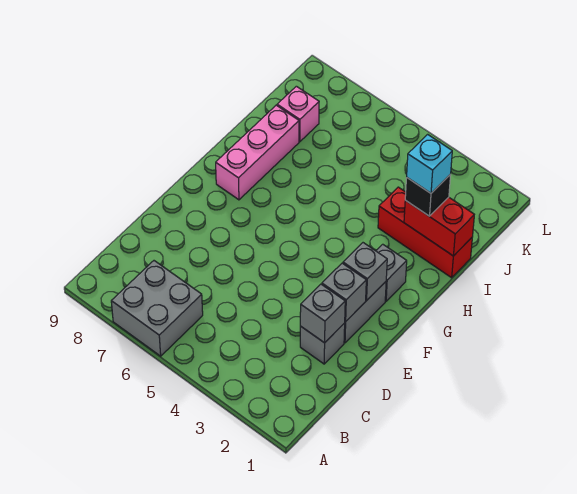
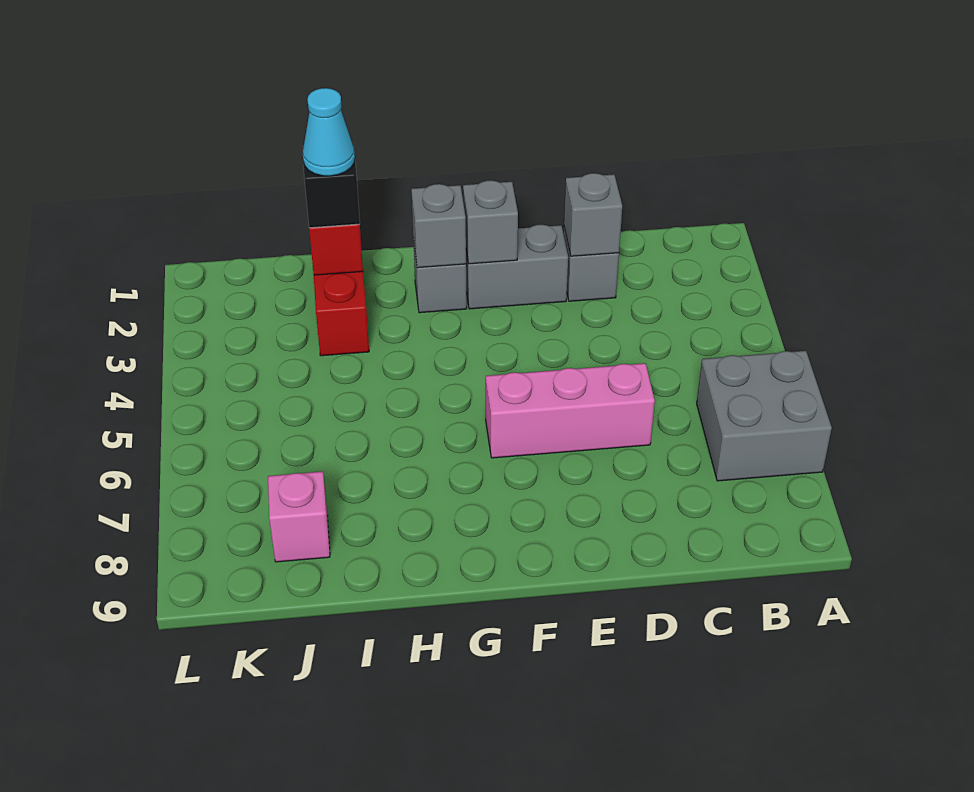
grey 1x1 brick [322,263,366,322] -> grey 1x1 brick moved to [411,184,466,268]
pink 1x3 brick [216,105,299,200] -> pink 1x3 brick moved to [486,363,655,458]
cyan 1x1 brick [407,134,452,193] -> cyan 1x1 cone [303,88,355,176]

